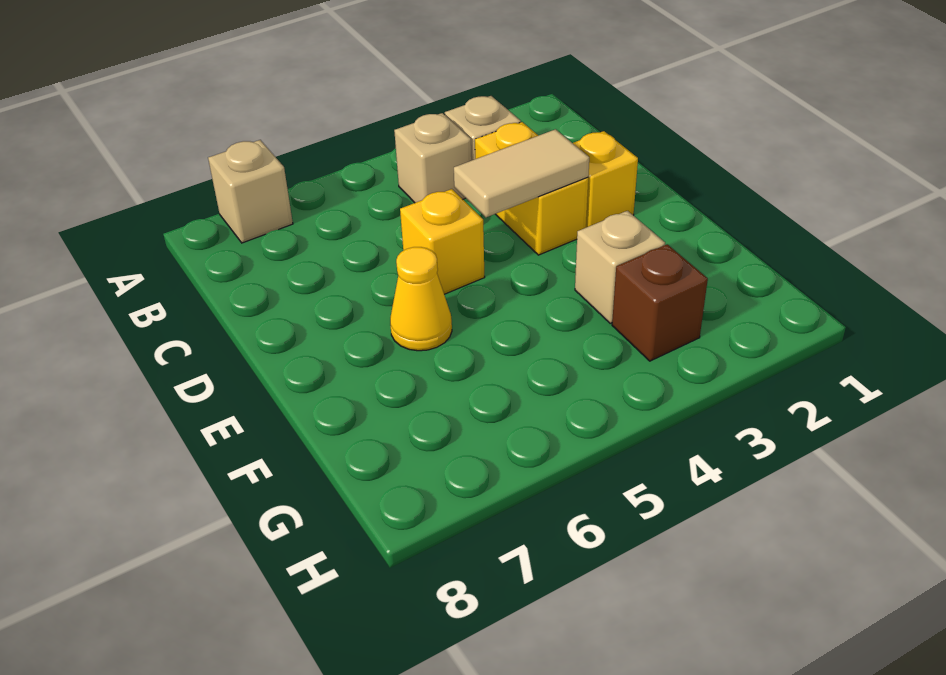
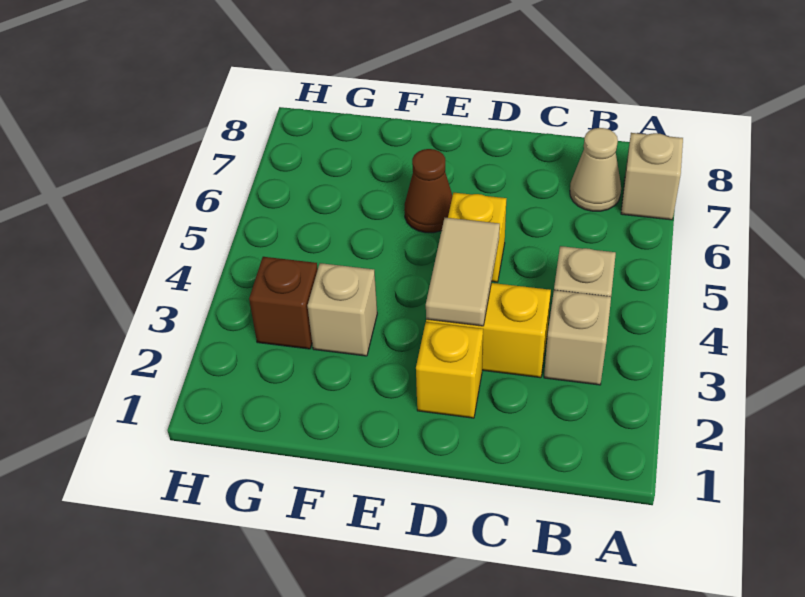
none -> tan 1x1 cone [570,128,621,211]
yellow 1x1 cone [390,247,452,351] -> brown 1x1 cone [404,149,453,233]

